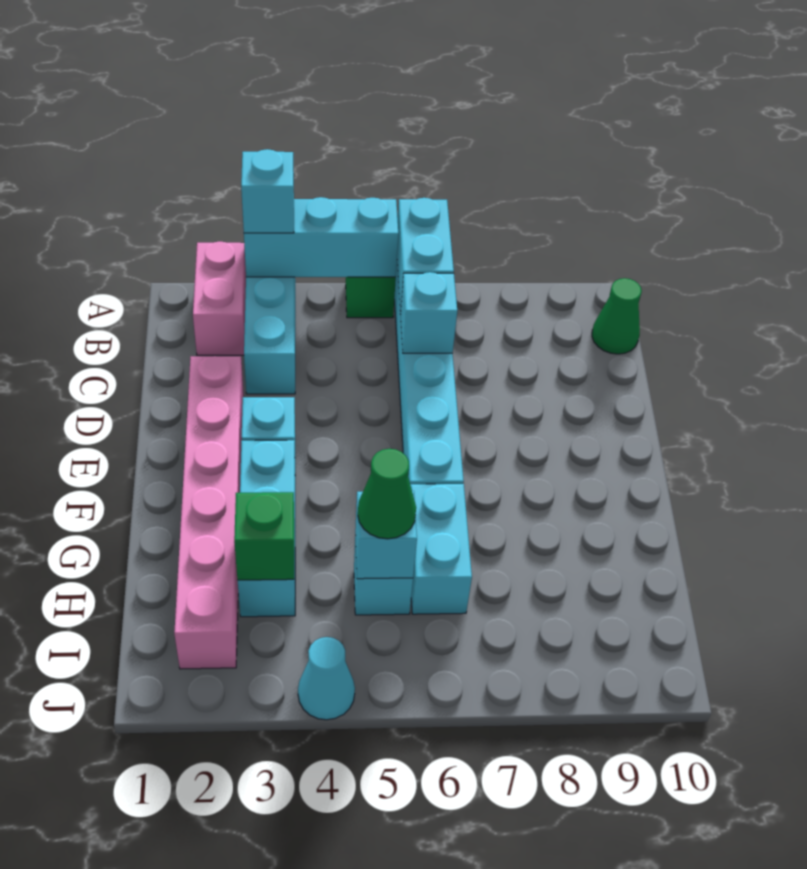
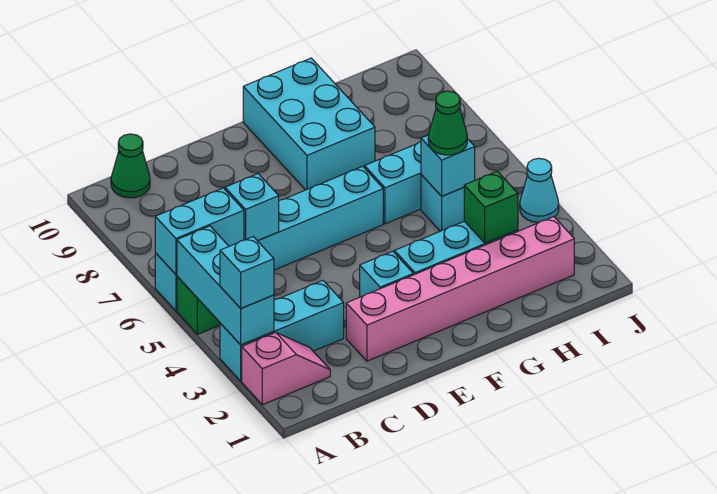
pink 1x2 brick [193,242,246,355] -> pink 1x2 slope [242,332,330,405]
none -> cyan 2x3 brick [243,58,375,190]

